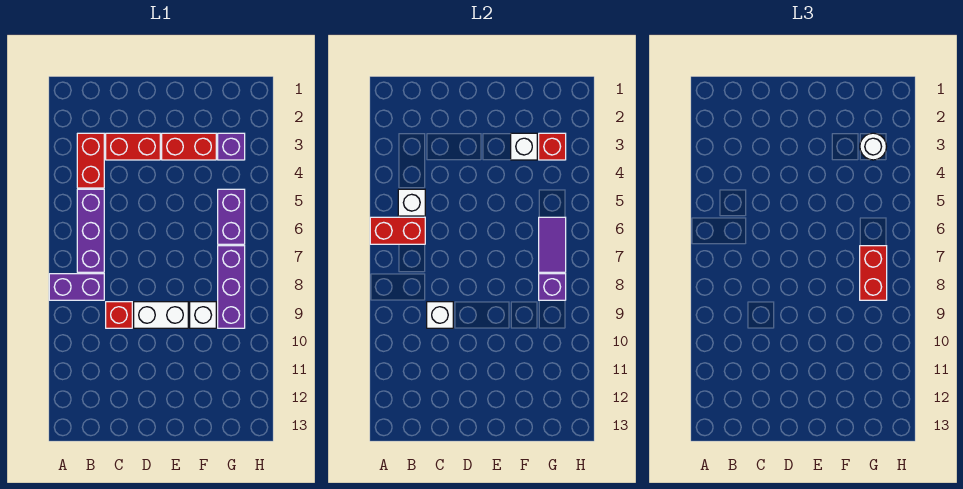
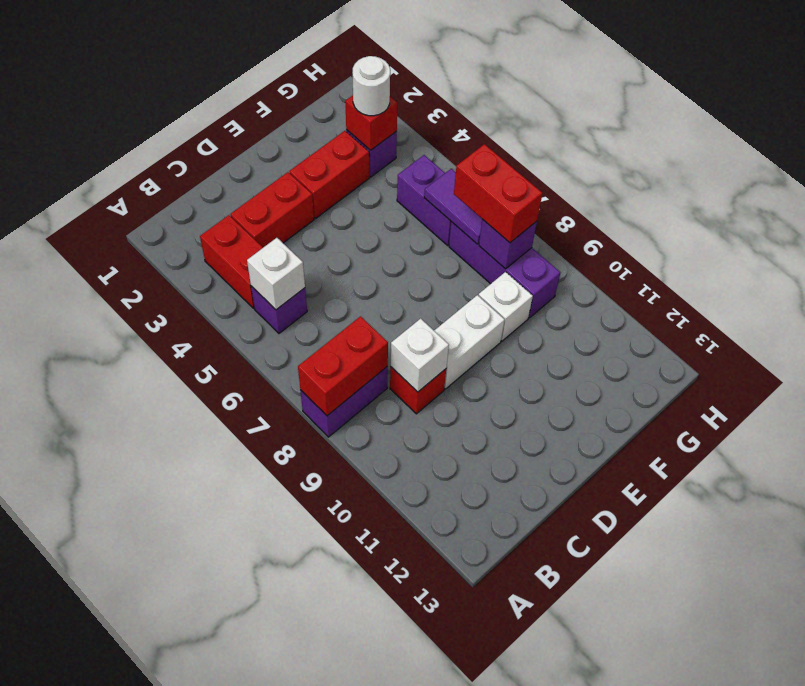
red 1x2 brick [370,217,425,244] -> red 1x2 brick moved to [298,317,388,416]
purple 1x3 brick [77,189,104,272] -> purple 1x1 brick [251,286,307,333]
white 1x1 brick [511,133,537,160] -> none

